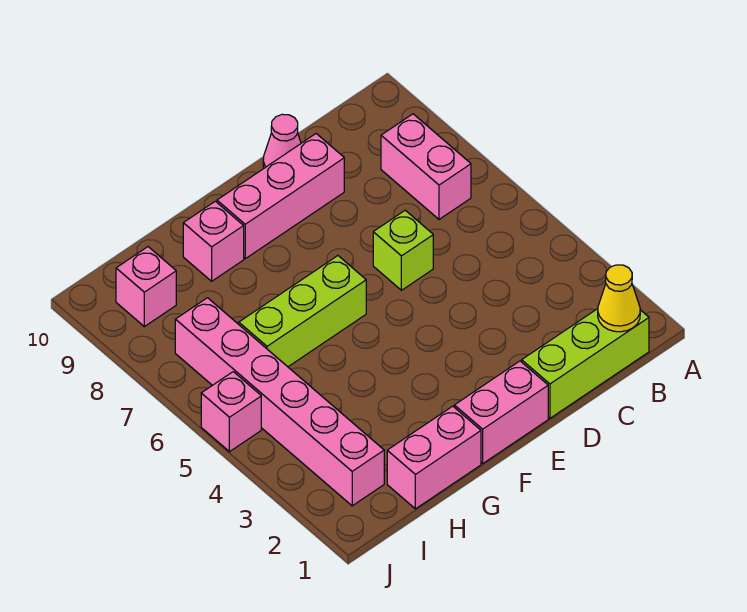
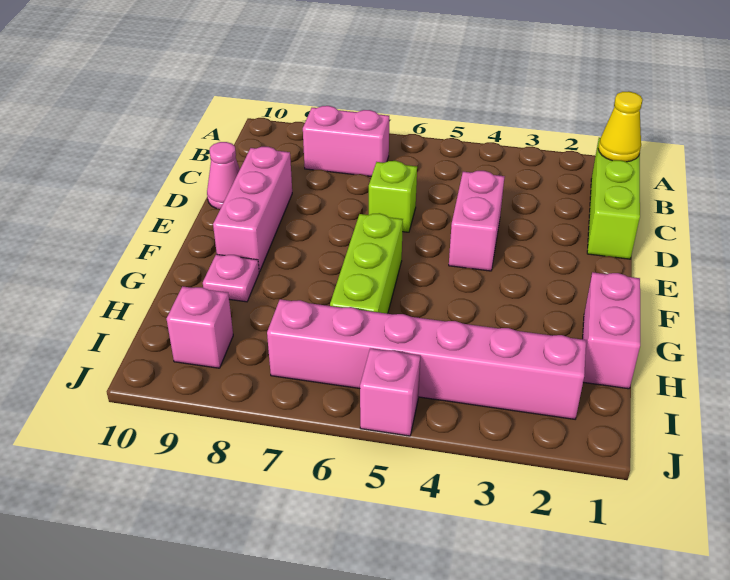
pink 1x2 brick [454,361,548,463] -> pink 1x2 brick moved to [449,171,505,271]
pink 1x1 brick [183,201,244,281] -> pink 1x1 plate [203,254,259,302]

